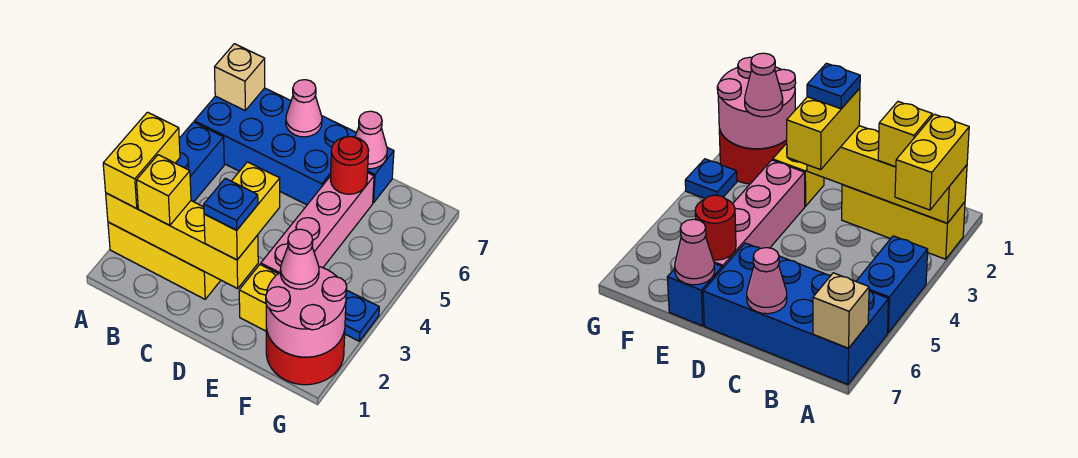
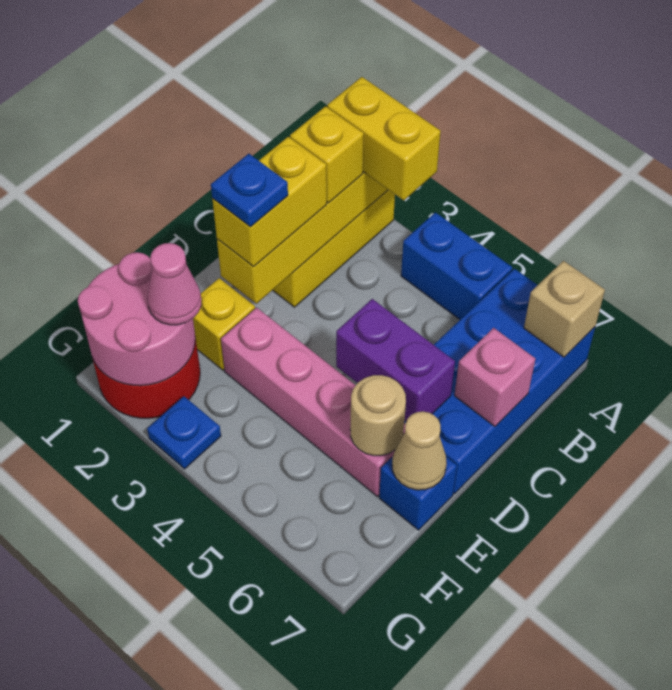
pink 1x1 cone [286,80,322,137] -> pink 1x1 brick [455,328,535,426]
yellow 1x2 brick [204,162,280,260] -> yellow 1x2 brick turned to [212,137,327,267]
none -> purple 1x2 brick [336,299,455,421]
red 1x1 round brick [330,137,369,194] -> tan 1x1 round brick [350,375,406,456]
pink 1x1 cone [355,111,387,169] -> tan 1x1 cone [392,412,447,490]

